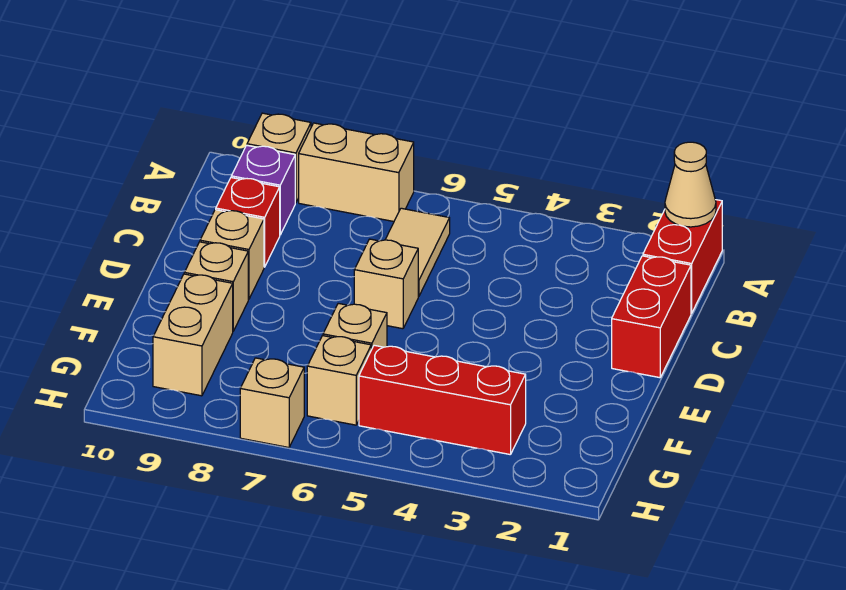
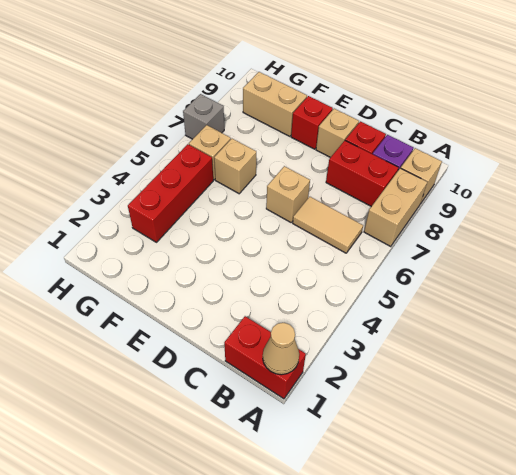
red 1x2 brick [612,256,691,378] -> red 1x2 brick moved to [326,141,399,206]
tan 1x1 brick [184,242,248,331] -> red 1x1 brick [291,96,333,149]
tan 1x1 brick [240,358,304,447] -> grey 1x1 brick [183,94,224,139]

